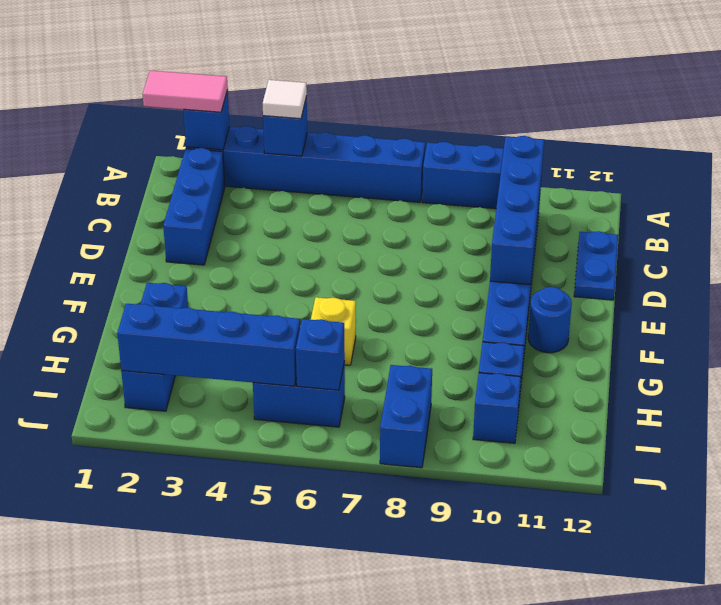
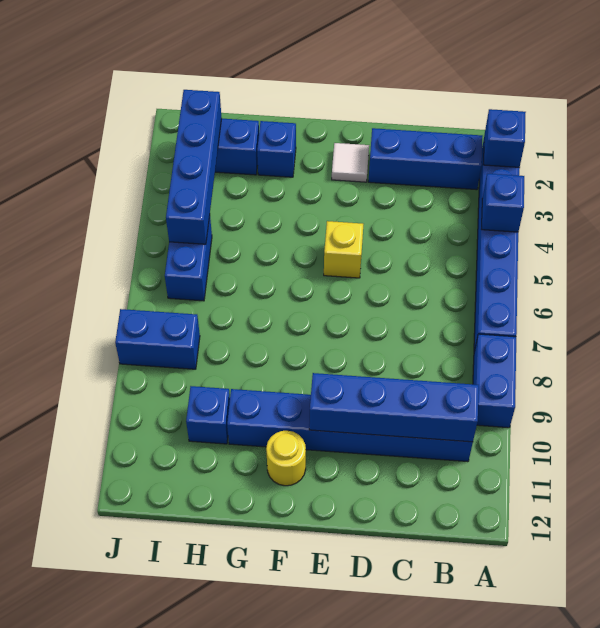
pink 1x2 tile [143,70,228,112] -> none
white 1x1 tile [263,80,307,119] -> white 1x1 tile moved to [332,143,369,182]
blue 1x2 plate [574,231,618,300] -> none
blue 1x1 round brick [528,287,572,353] -> yellow 1x1 round brick [266,431,306,486]
yellow 1x1 brick [311,297,356,365] -> yellow 1x1 brick moved to [324,221,363,278]
blue 1x1 brick [296,319,345,390] -> none
blue 1x1 brick [473,373,521,443] -> none

